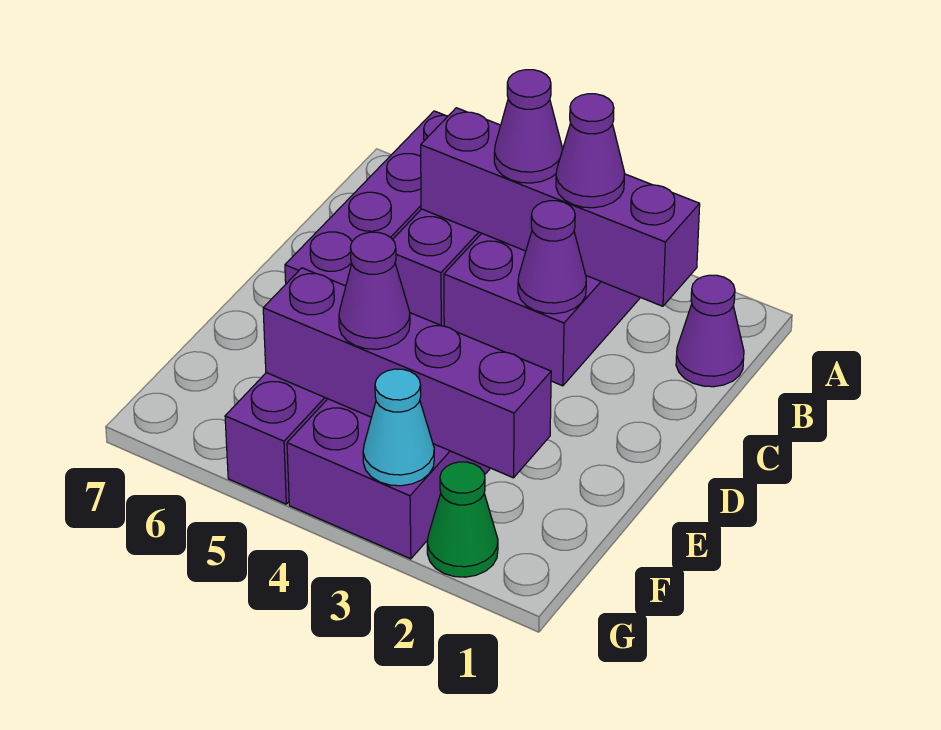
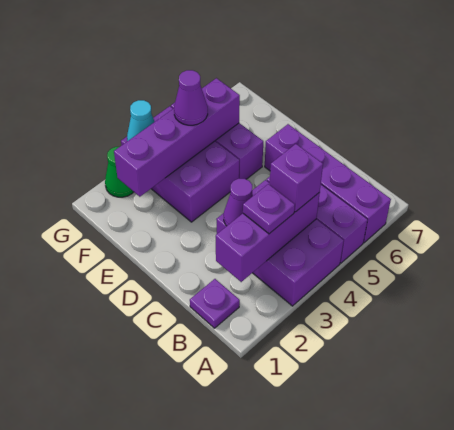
purple 1x1 cone [676,275,744,387] -> purple 1x1 plate [190,279,240,328]
purple 1x4 brick [421,108,700,306] -> purple 1x3 brick [216,192,320,282]
purple 1x1 cone [556,94,625,208] -> purple 1x1 plate [243,184,295,234]
purple 1x1 cone [494,70,562,183] -> purple 1x1 brick [270,144,323,212]

